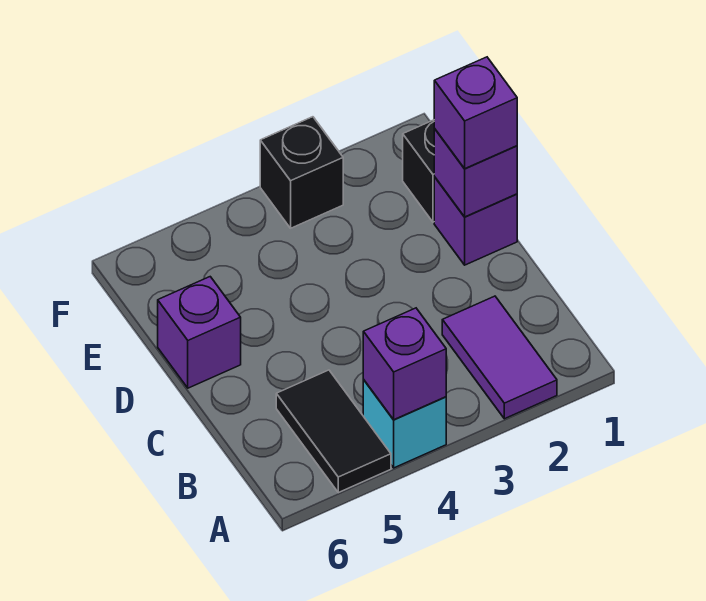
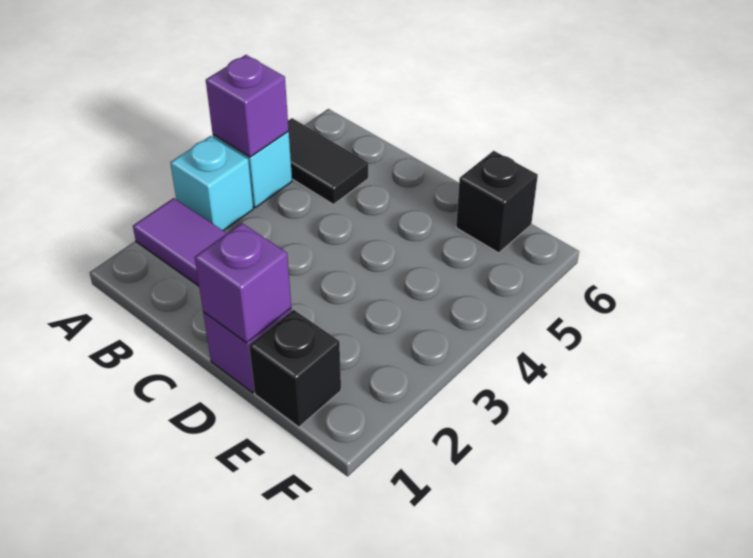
none -> cyan 1x1 brick [170,136,253,231]
purple 1x1 brick [434,57,517,169] -> none
purple 1x1 brick [158,277,241,388] -> none
black 1x1 brick [260,117,343,228] -> black 1x1 brick moved to [456,151,538,253]

